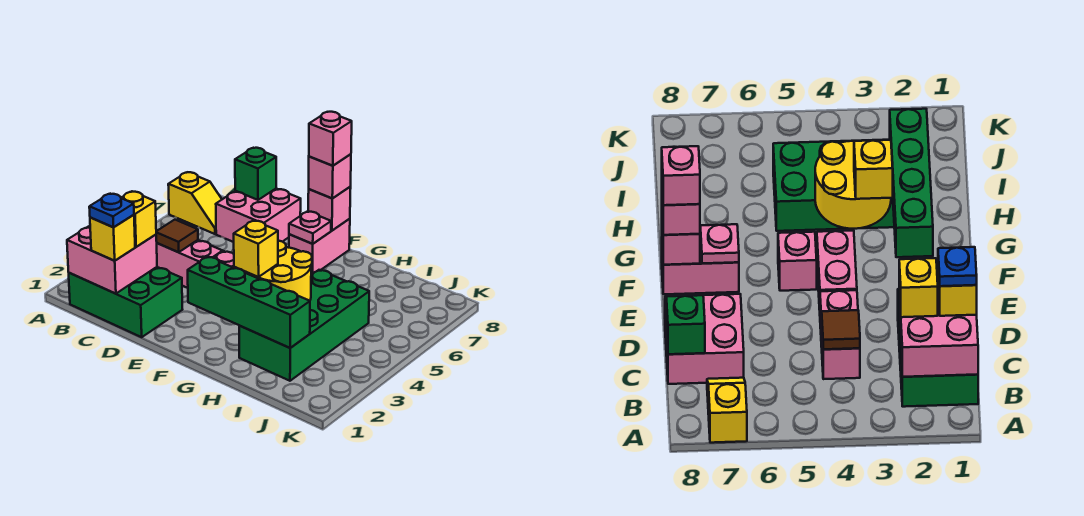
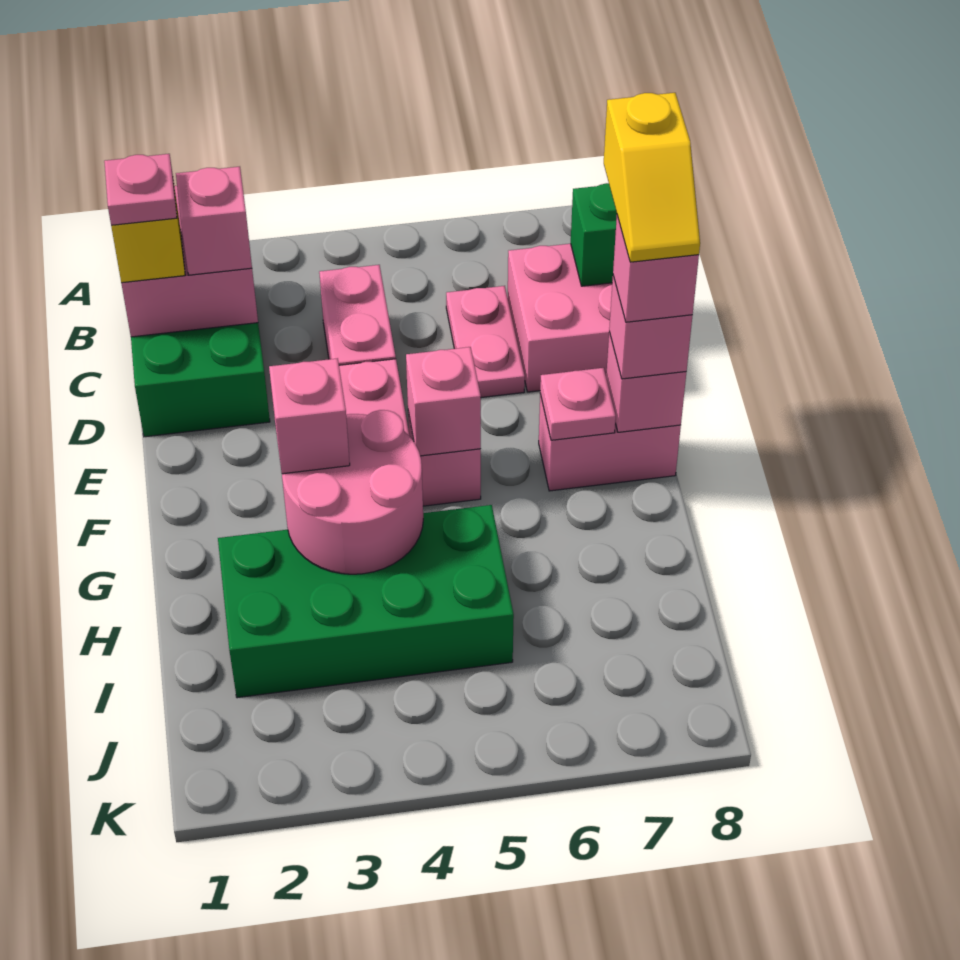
yellow 1x2 slope [168,172,222,234] -> yellow 1x2 slope moved to [604,93,700,262]
blue 1x1 plate [89,194,134,227] -> pink 1x1 plate [104,154,177,225]
yellow 1x1 brick [122,191,156,247] -> pink 1x1 brick [176,167,252,275]
brown 1x1 tile [156,220,198,252] -> none
none -> pink 1x2 plate [446,286,525,397]
green 1x4 brick [188,257,310,348] -> none
none -> pink 1x1 brick [406,347,481,456]
yellow 2x2 round brick [247,241,312,301] -> pink 2x2 round brick [282,410,423,574]
yellow 1x1 brick [234,220,278,277] -> pink 1x1 brick [269,358,350,474]

